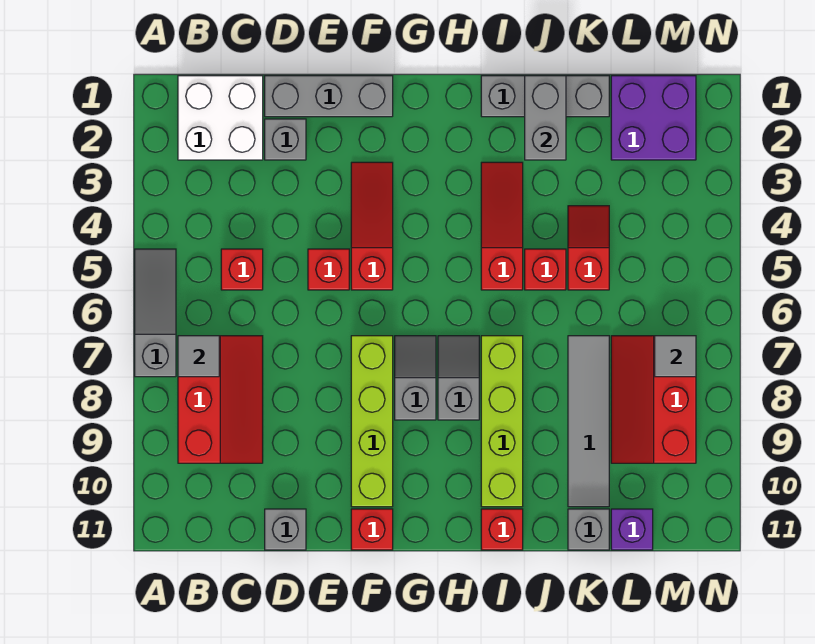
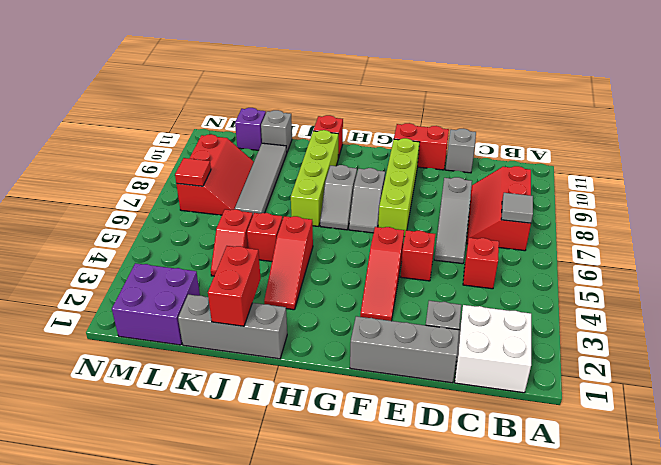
grey 1x3 slope [135,249,176,377] -> grey 1x3 slope moved to [434,177,472,264]
red 1x1 brick [351,509,393,550] -> red 1x2 brick [394,123,449,170]
grey 1x2 brick [525,76,566,160] -> red 1x2 brick [208,246,261,326]
grey 1x1 tile [655,336,696,377] -> red 1x1 tile [175,158,211,186]

